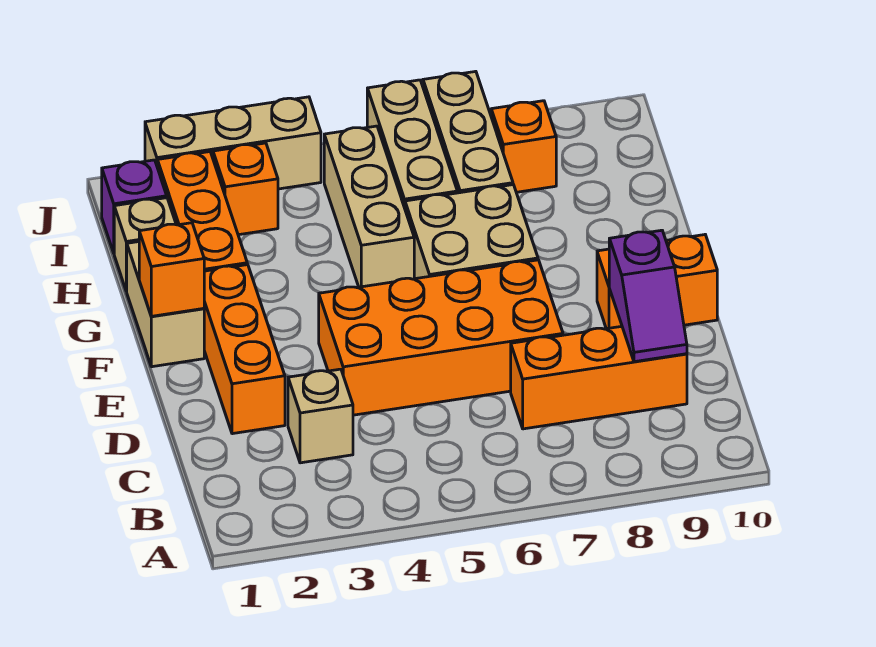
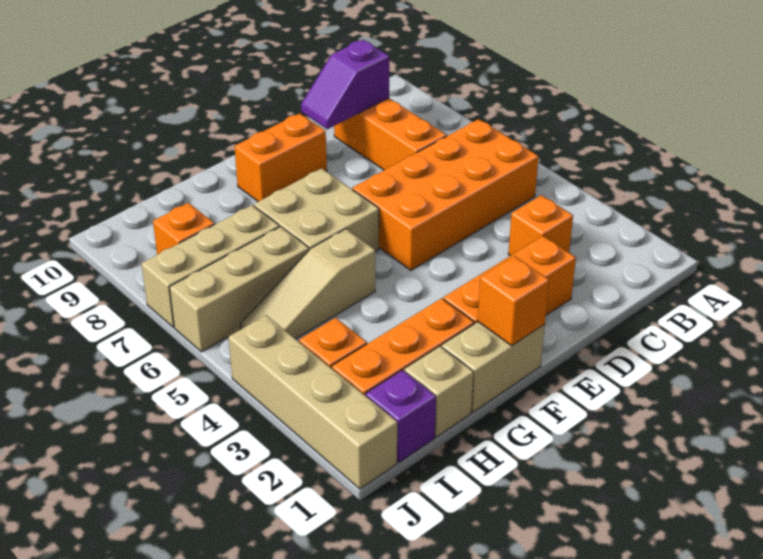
tan 1x1 brick [288,369,353,463] -> orange 1x1 brick [508,195,573,256]
purple 1x2 slope [609,230,687,362] -> purple 1x2 slope turned to [301,40,389,129]
orange 2x4 brick [319,260,563,415] -> orange 2x4 brick turned to [352,119,539,270]
orange 1x2 brick [597,235,717,329] -> orange 1x2 brick turned to [234,113,327,202]
tan 1x3 brick [324,126,414,287] -> tan 1x3 slope [240,229,375,339]
tan 1x3 brick [145,97,321,189] -> tan 1x4 brick [228,315,397,489]

